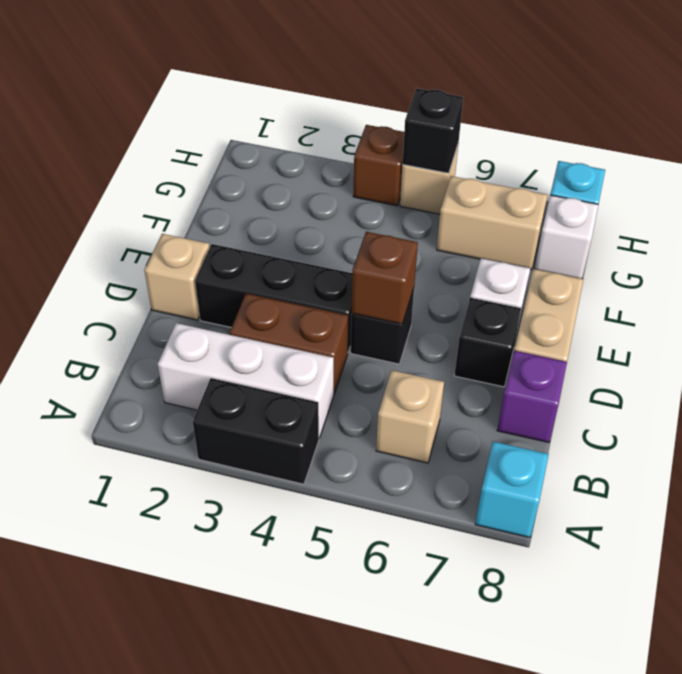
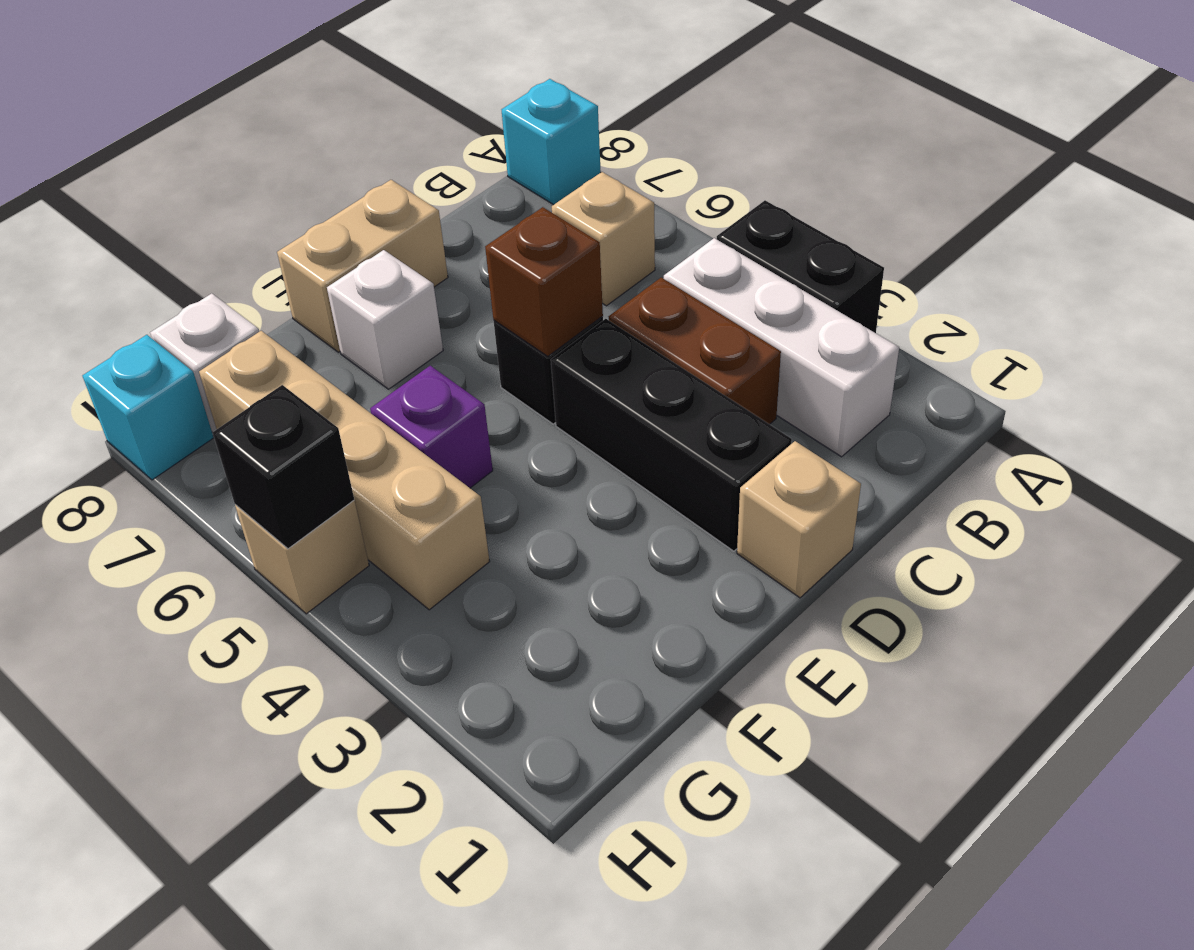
purple 1x1 brick [497,351,567,442] -> purple 1x1 brick moved to [370,366,493,488]
black 1x1 brick [454,298,521,387] -> none
tan 1x2 brick [437,176,548,269] -> tan 1x4 brick [199,331,490,610]
brown 1x1 brick [353,125,404,206] -> none

